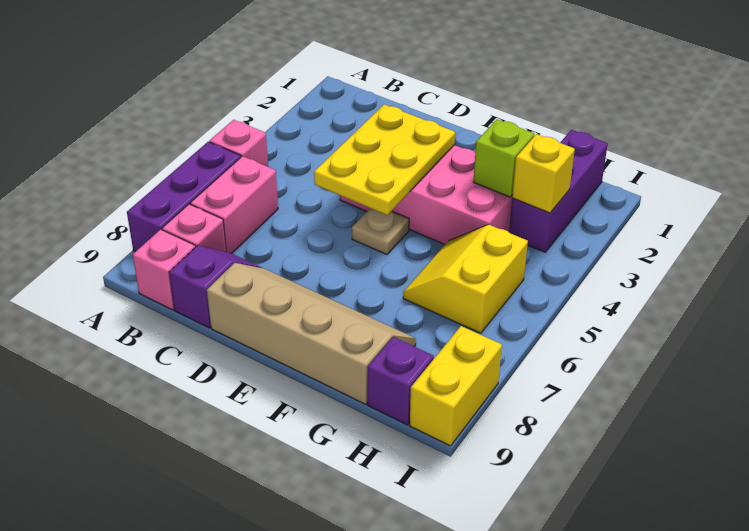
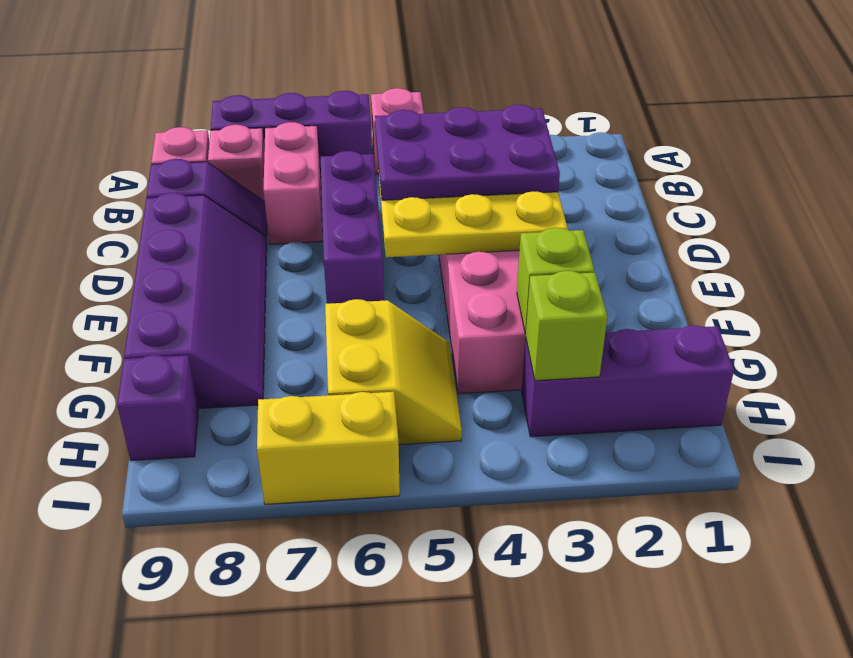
pink 1x2 brick [190,156,278,254] -> pink 1x2 brick turned to [264,122,322,244]
none -> purple 2x3 plate [375,105,560,200]
none -> purple 1x3 brick [321,151,384,304]
tan 2x4 slope [207,263,416,404] -> purple 2x4 slope [124,193,267,409]
tan 1x1 plate [352,208,409,255] -> none
yellow 2x2 slope [403,224,528,333] -> yellow 2x2 slope turned to [325,299,462,445]
yellow 1x1 brick [512,134,575,213] -> lime 1x1 brick [526,271,607,381]
yellow 1x2 brick [410,326,502,446] -> yellow 1x2 brick moved to [257,392,400,504]

